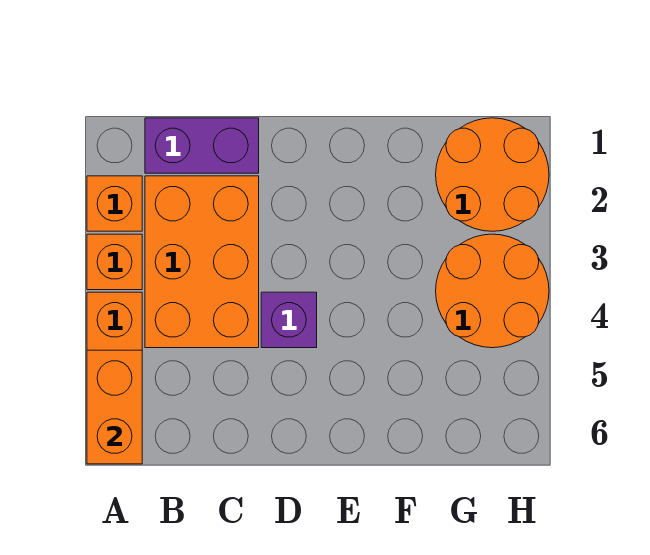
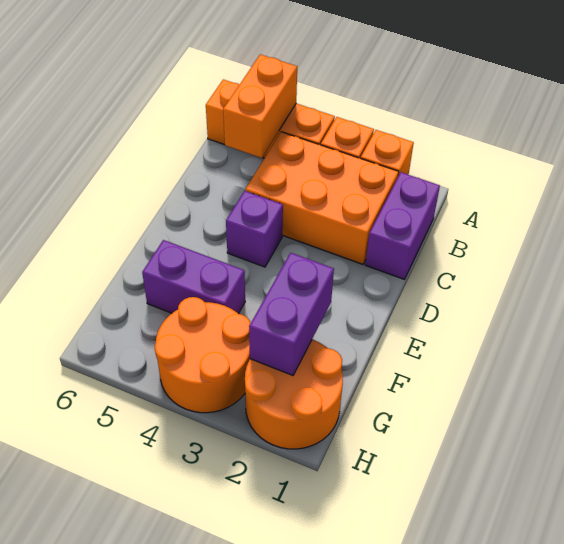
orange 1x2 brick [87,350,142,464] -> orange 1x2 brick turned to [223,54,297,158]
none -> purple 1x2 brick [249,253,334,375]
none -> purple 1x2 brick [142,240,245,314]

